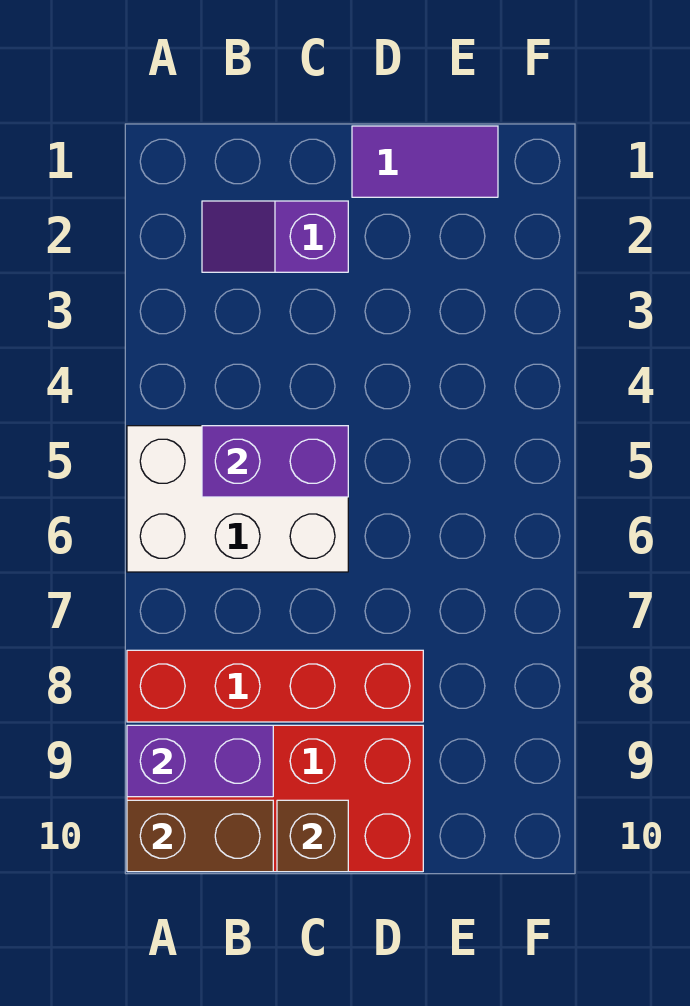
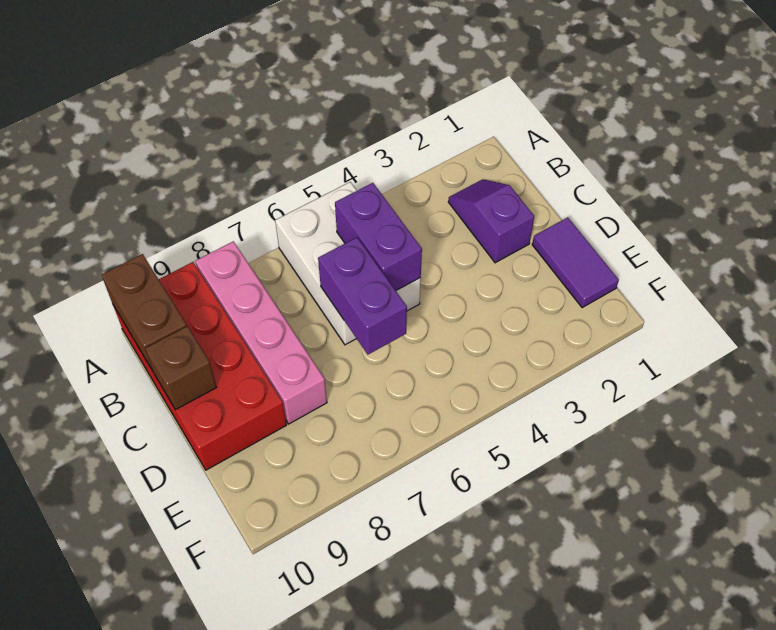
red 1x4 brick [127,650,423,722] -> pink 1x4 brick [195,241,327,424]
purple 1x2 brick [127,725,273,797] -> purple 1x2 brick moved to [318,237,407,354]

